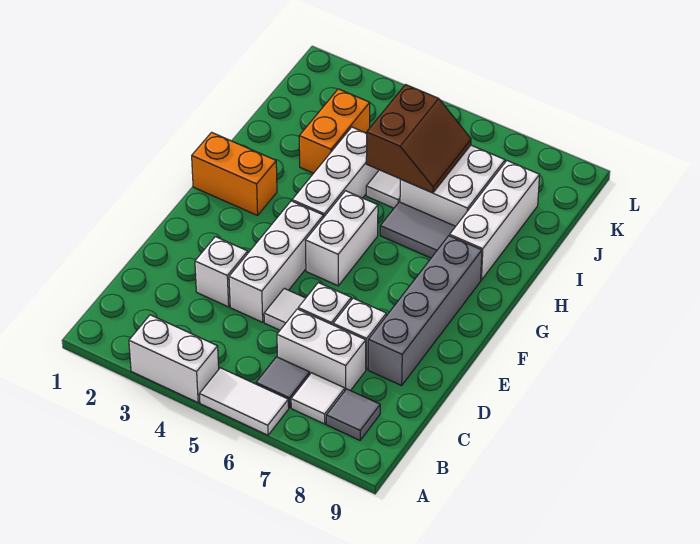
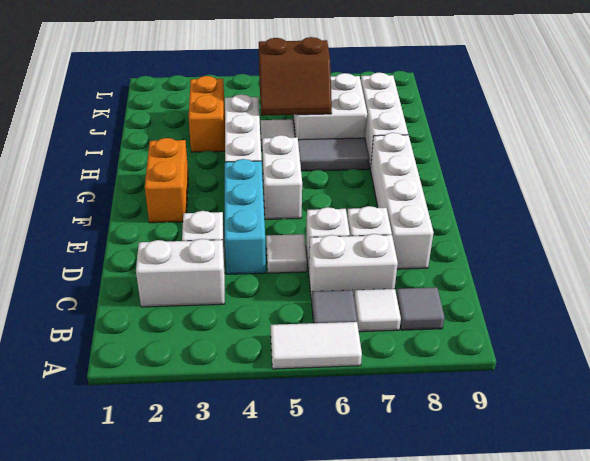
white 1x2 brick [129,315,219,403] -> white 1x2 brick moved to [136,239,225,307]
white 1x3 brick [229,201,323,322] -> cyan 1x3 brick [225,159,266,274]
grey 1x4 brick [368,236,482,386] -> white 1x4 brick [371,133,434,269]
orange 1x2 brick [192,132,277,215] -> orange 1x2 brick turned to [145,138,188,223]
brown 2x2 slope [366,85,471,193] -> brown 2x2 slope turned to [259,37,332,116]

